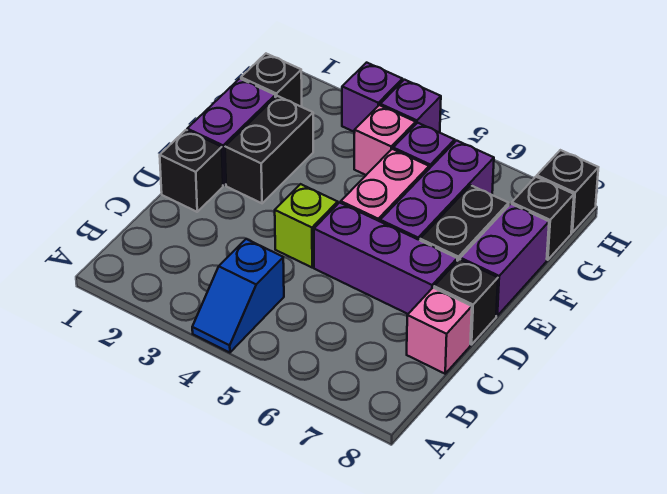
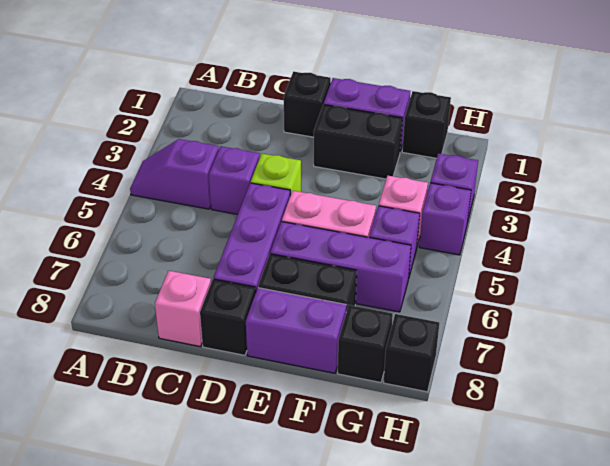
blue 1x2 slope [192,239,284,353] -> purple 1x2 slope [130,139,219,209]
none -> purple 1x1 brick [209,146,260,214]

